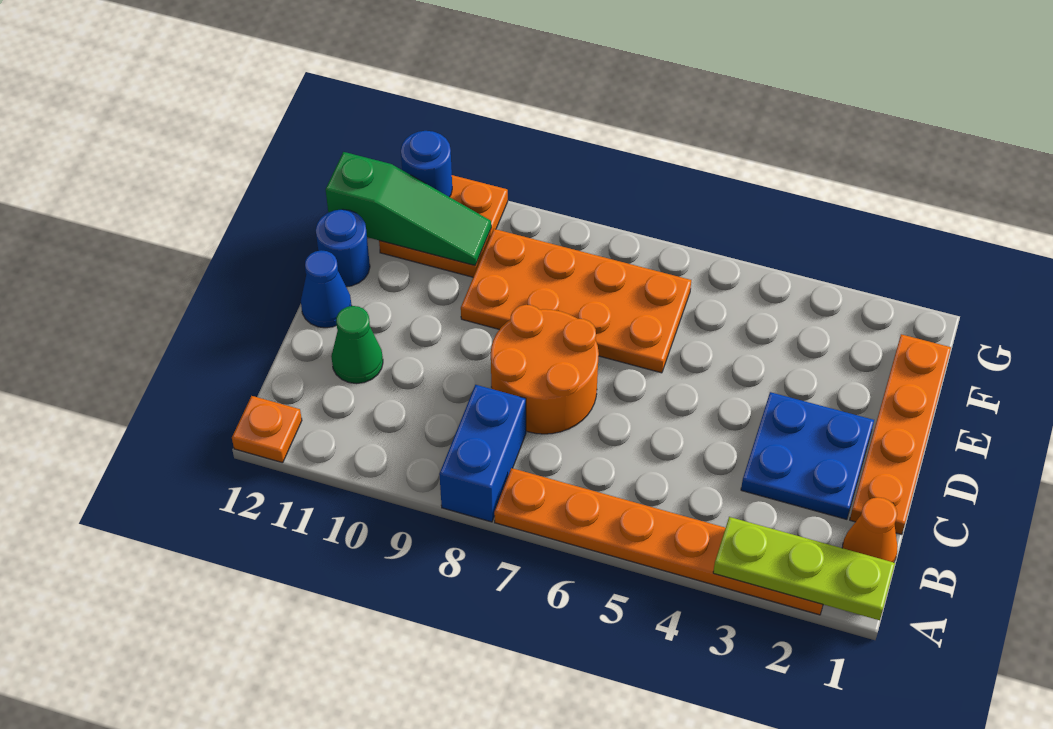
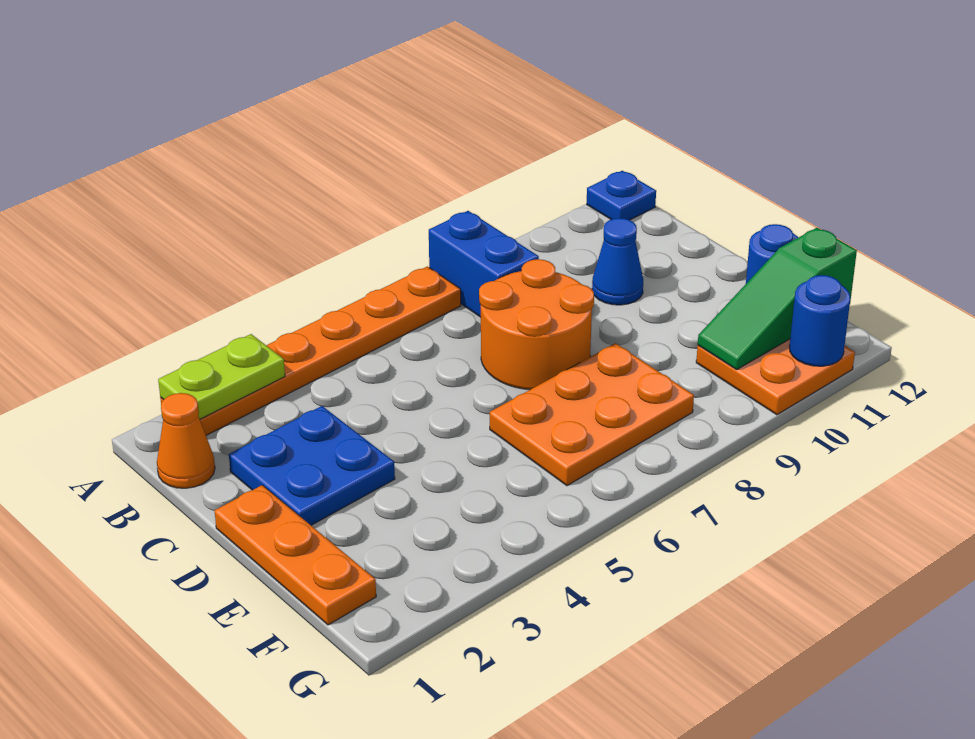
lime 1x3 plate [713,517,895,620] -> lime 1x2 plate [158,334,285,419]
orange 1x1 plate [232,396,302,463] -> blue 1x1 plate [587,171,656,220]
orange 1x4 plate [850,334,951,535] -> orange 1x3 plate [215,485,376,625]
green 1x1 cone [331,306,383,384] -> none
blue 1x1 cone [301,250,352,328] -> blue 1x1 cone moved to [592,218,643,305]
orange 2x4 plate [461,229,691,373] -> orange 2x3 plate [490,343,694,486]

